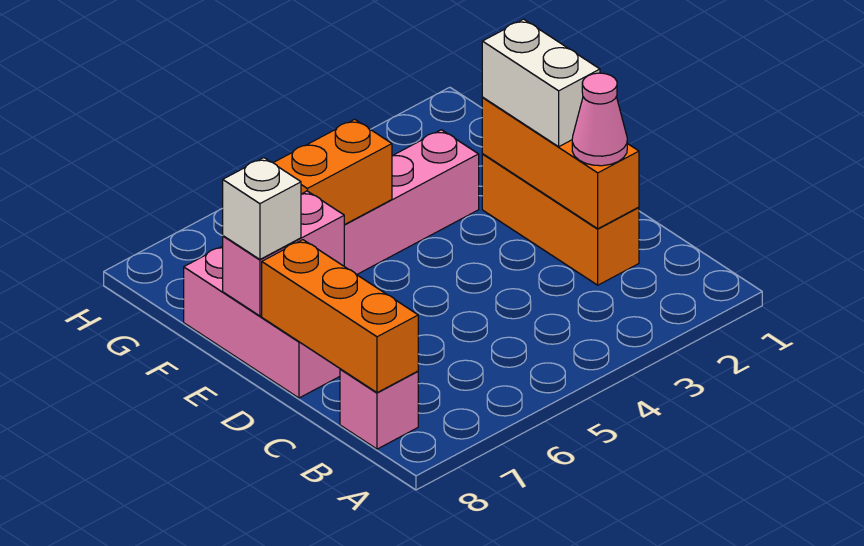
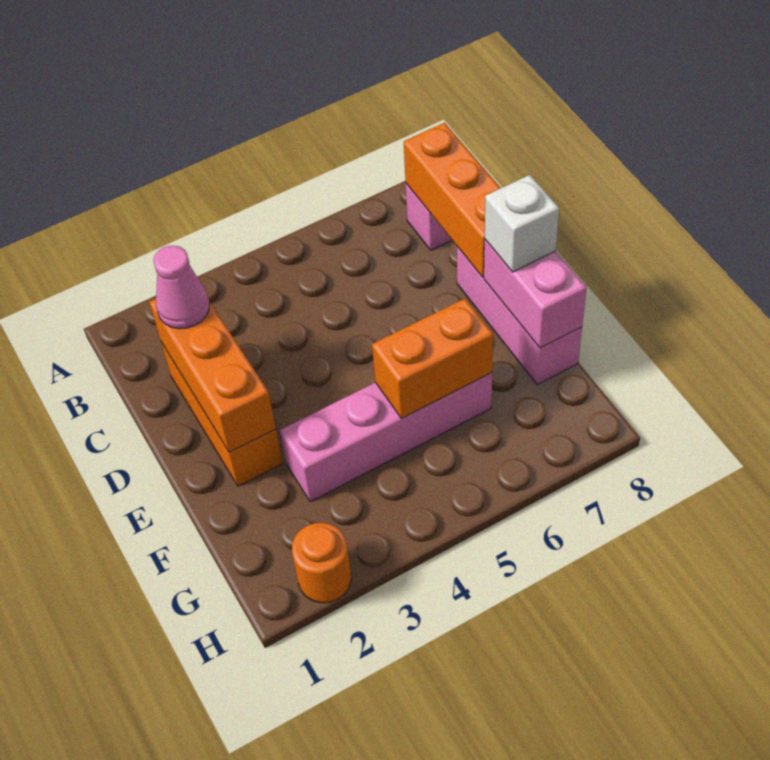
white 1x2 brick [482,19,600,147] -> none
pink 1x2 brick [223,191,344,316] -> pink 1x2 brick turned to [484,240,587,348]
none -> orange 1x1 round brick [292,523,351,603]

